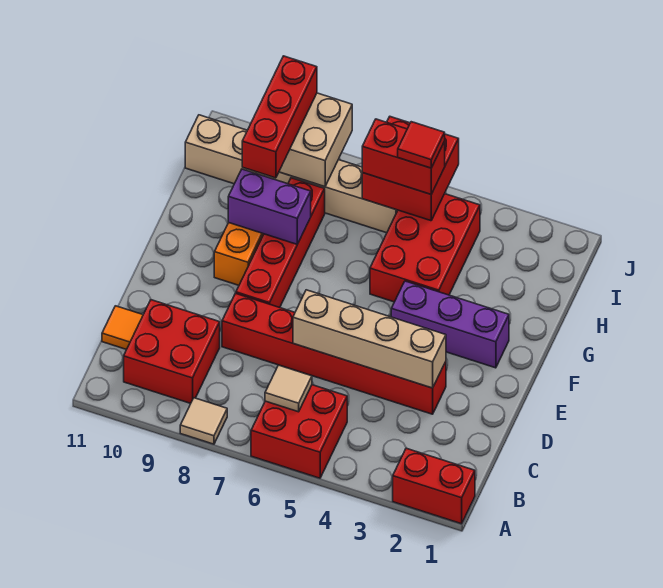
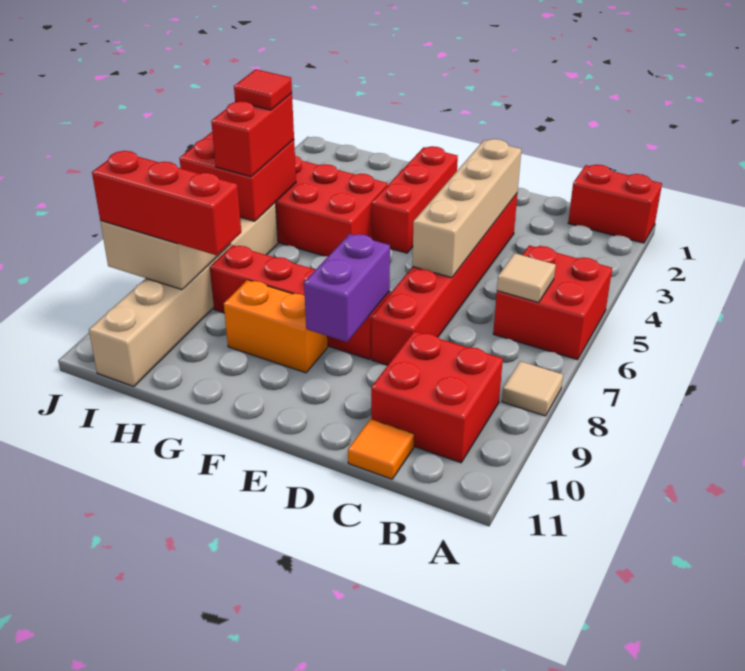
red 1x2 brick [393,448,475,524] -> red 1x2 brick turned to [568,165,662,243]
purple 1x3 brick [391,281,509,368] -> red 1x3 brick [372,146,458,253]
purple 1x2 brick [228,169,311,244] -> purple 1x2 brick moved to [304,234,390,342]

